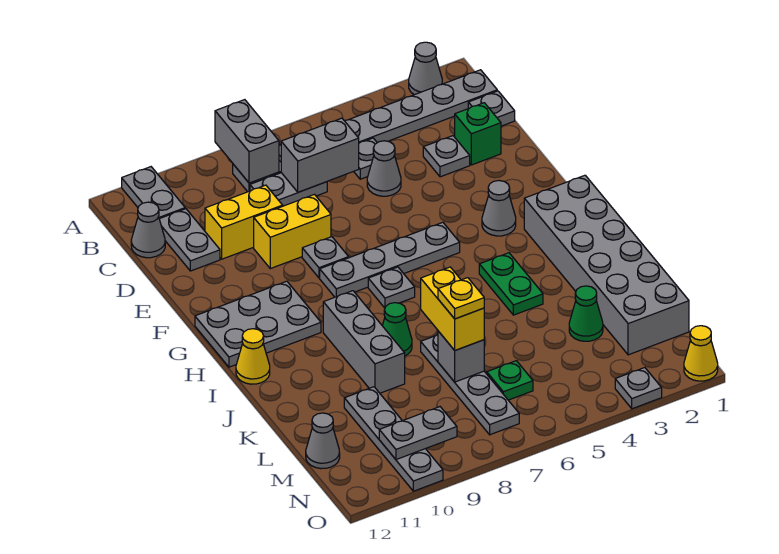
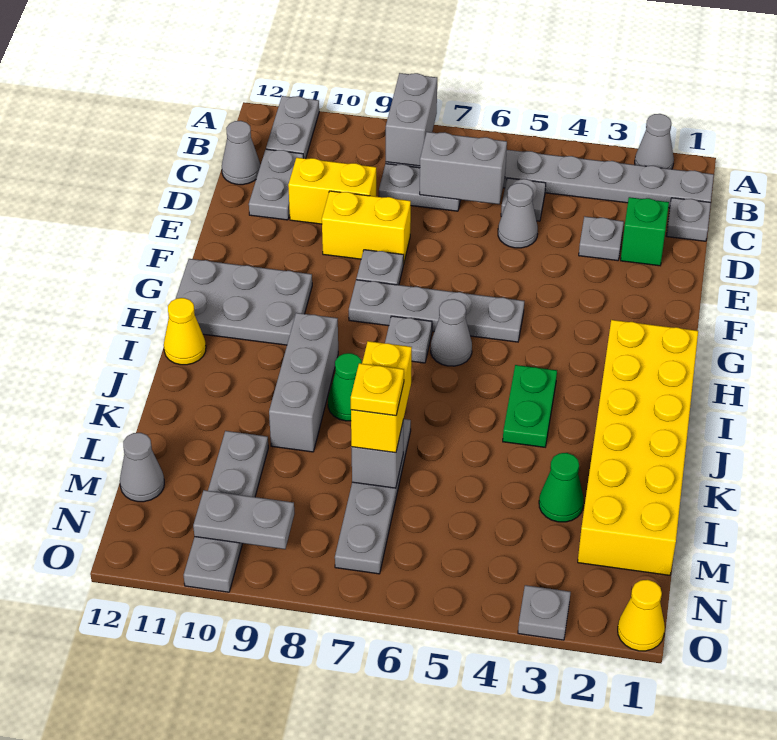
grey 1x1 cone [482,181,516,236] -> grey 1x1 cone moved to [431,299,472,366]
grey 2x6 brick [524,175,689,355] -> yellow 2x6 brick [578,320,698,575]
green 1x1 plate [487,361,533,400] -> none

